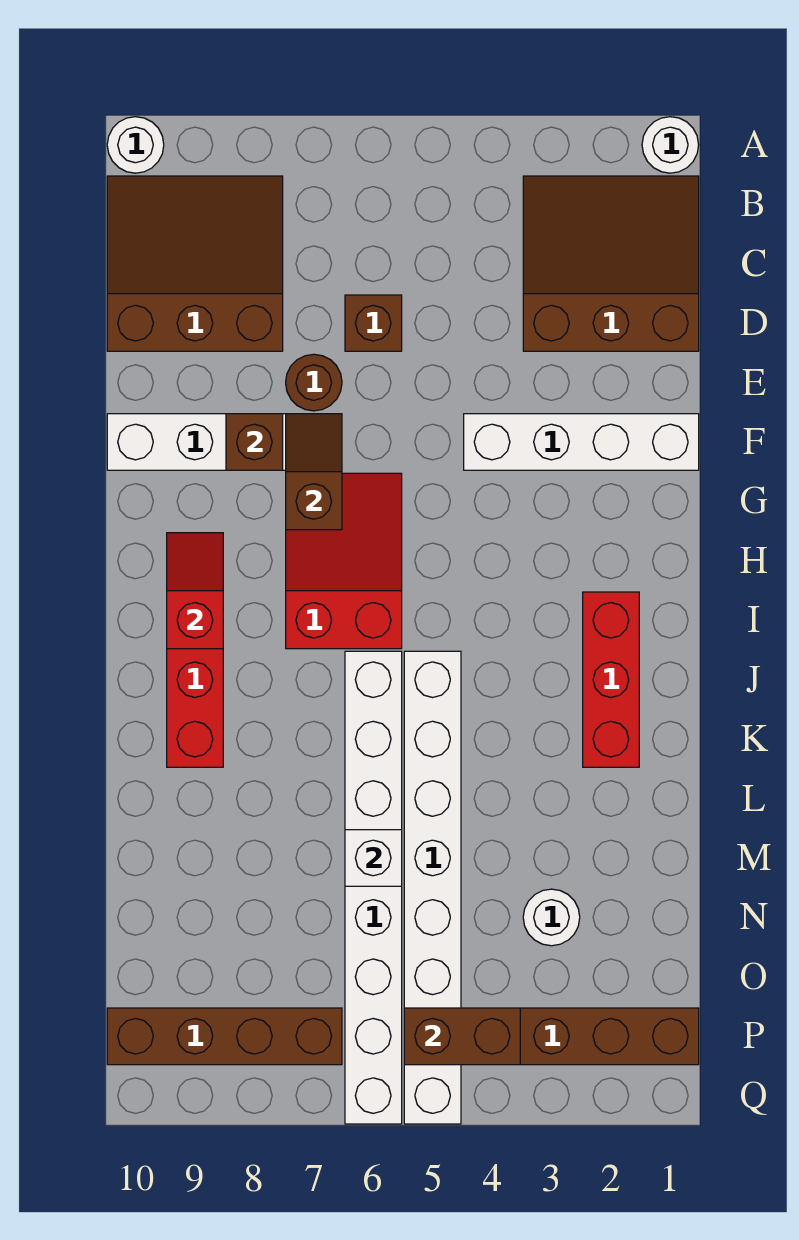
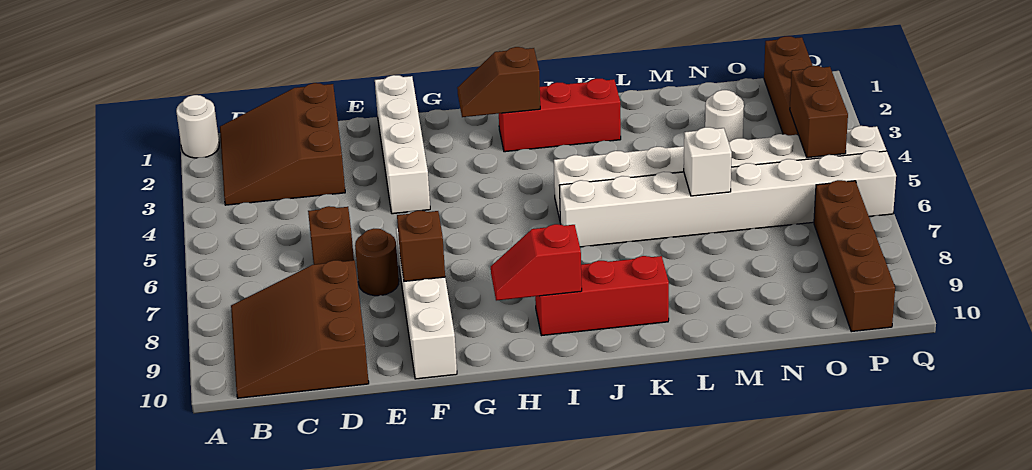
white 1x1 round brick [107,117,164,173] -> none
brown 1x2 slope [286,414,342,530] -> brown 1x2 slope moved to [457,47,540,117]
red 2x3 slope [286,473,402,649] -> none

